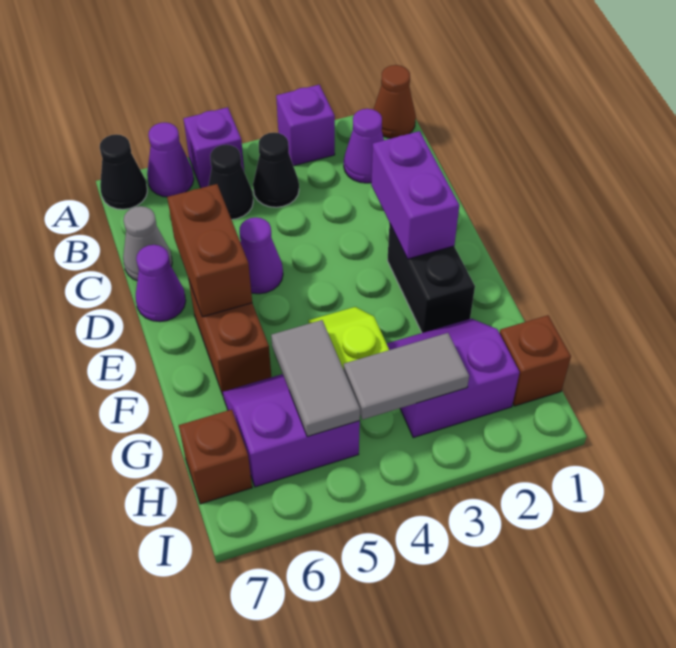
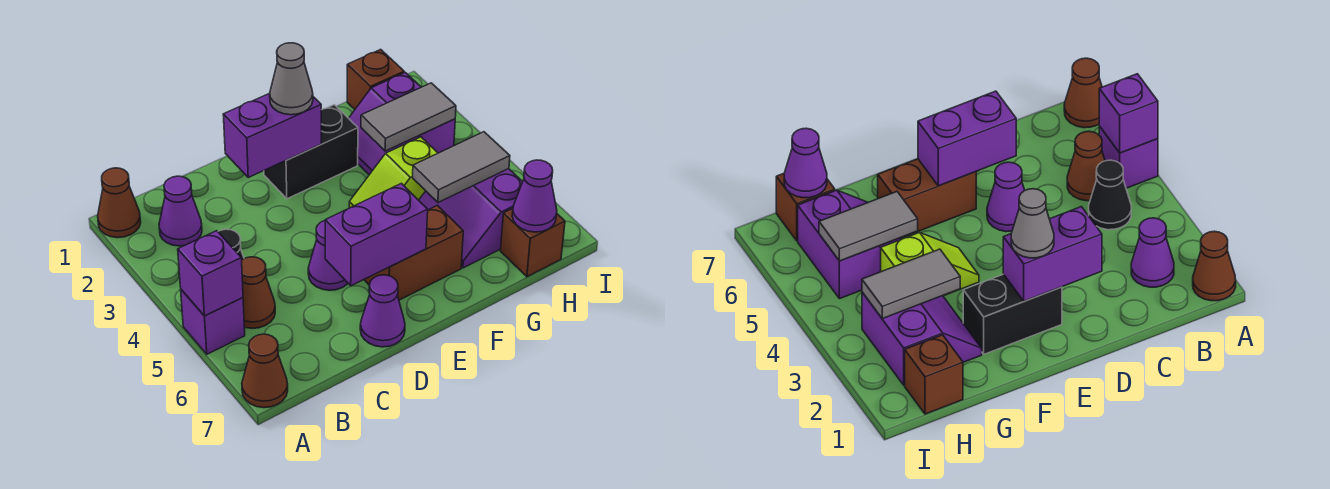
purple 1x1 brick [276,85,335,166] -> purple 1x1 brick moved to [178,231,243,316]
purple 1x1 cone [147,122,194,197] -> purple 1x1 cone moved to [512,160,557,232]
black 1x1 cone [100,134,147,209] -> brown 1x1 cone [242,334,288,408]
black 1x1 cone [208,145,253,220] -> brown 1x1 cone [242,257,275,328]
grey 1x1 cone [123,206,172,280] -> grey 1x1 cone moved to [270,43,313,115]
brown 1x2 brick [167,184,252,317] -> purple 1x2 brick [325,183,428,286]
grey 1x2 tile [344,333,469,420] -> grey 1x2 tile turned to [361,83,456,151]

